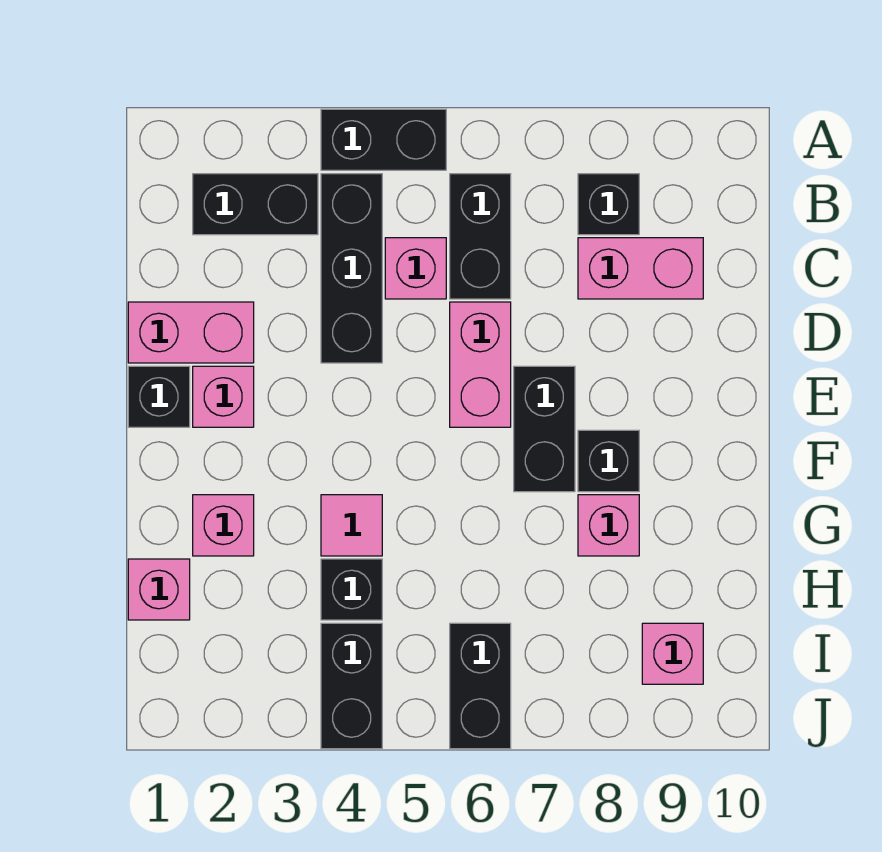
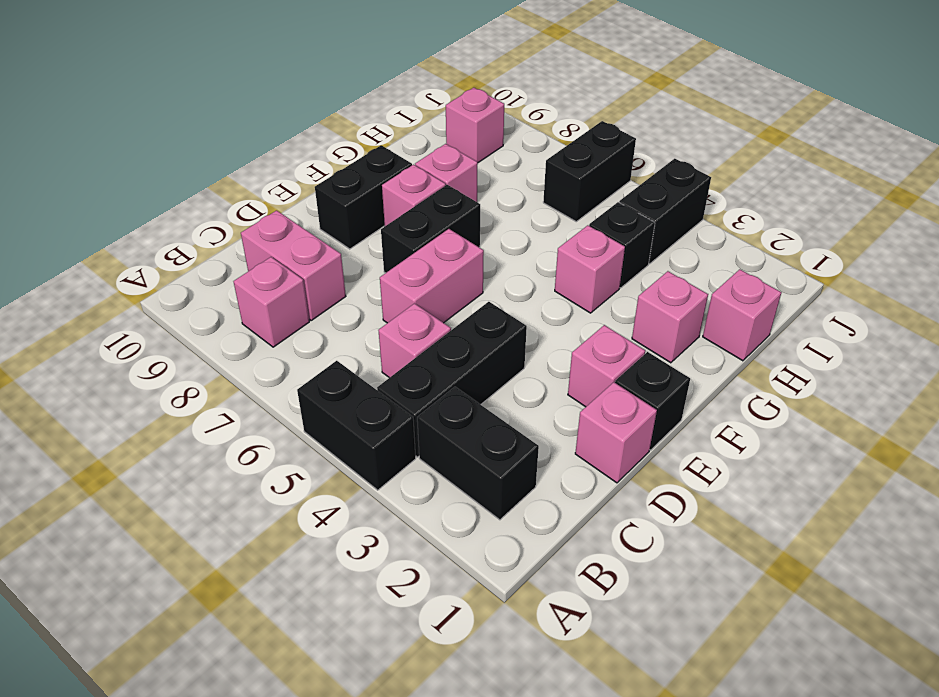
black 1x2 brick [450,174,511,299] -> black 1x2 brick moved to [315,145,412,249]
black 1x1 brick [578,174,639,235] -> pink 1x1 brick [234,257,309,347]
pink 1x2 brick [128,302,254,363] -> pink 1x1 brick [575,382,657,483]
black 1x1 brick [578,430,639,492] -> pink 1x1 brick [382,165,446,226]
pink 1x1 tile [321,495,382,556] -> pink 1x1 brick [555,225,625,313]

